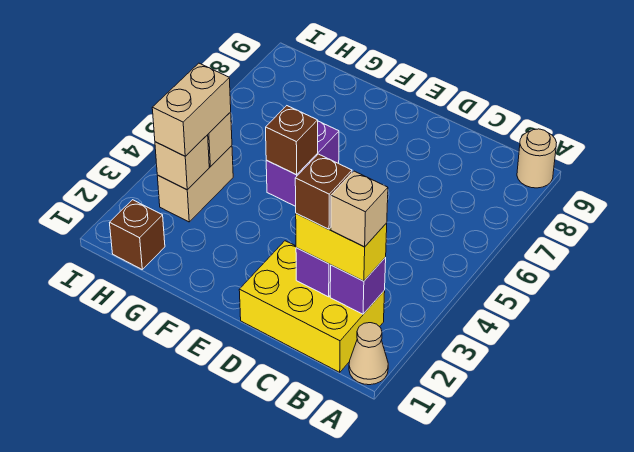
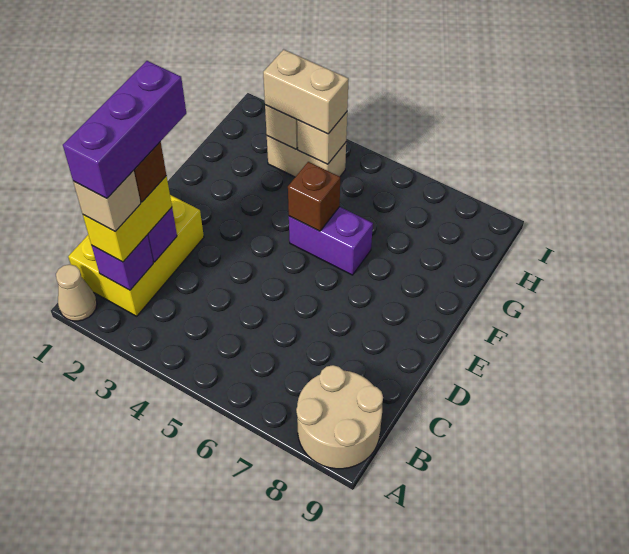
tan 1x1 round brick [517,129,557,188] -> tan 2x2 round brick [296,365,383,469]
none -> purple 1x3 brick [63,61,186,198]
brown 1x1 brick [109,200,165,269] -> none

